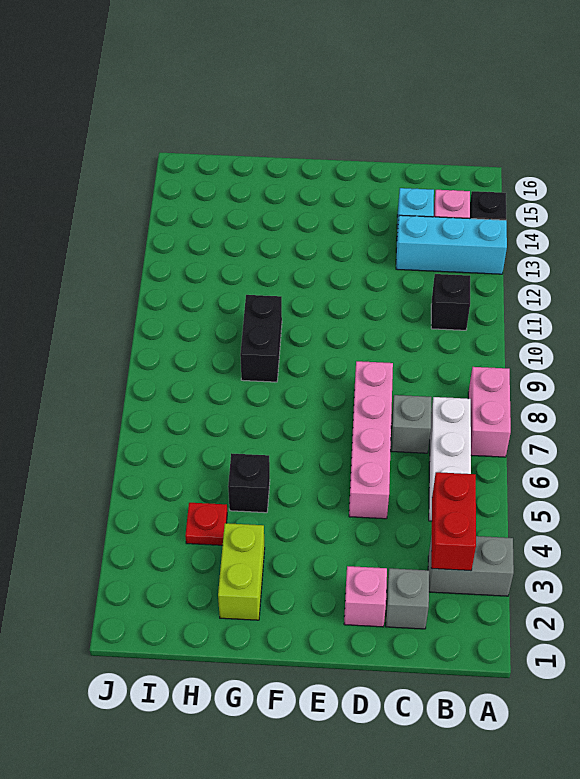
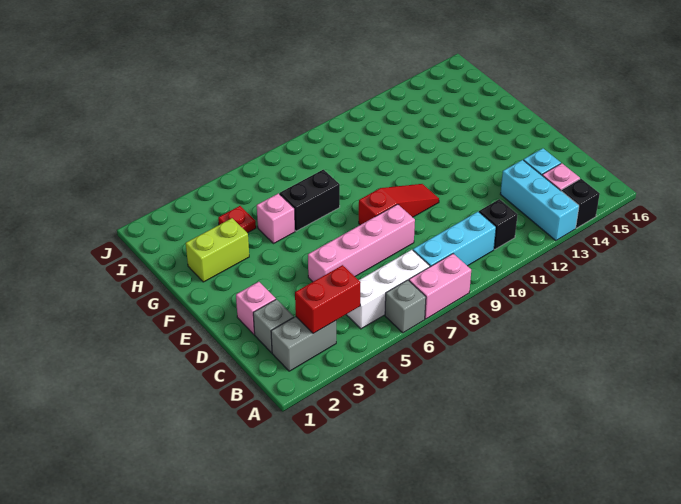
grey 1x2 brick [428,535,514,596] -> grey 1x2 brick turned to [271,317,336,371]
none -> cyan 1x3 brick [413,212,496,267]
grey 1x1 brick [391,395,431,453] -> grey 1x1 brick moved to [385,280,426,333]
none -> red 1x3 slope [359,184,439,225]
black 1x1 brick [228,453,270,513] -> pink 1x1 brick [257,193,295,243]
black 1x2 brick [240,295,282,382] -> black 1x2 brick moved to [280,170,340,231]

